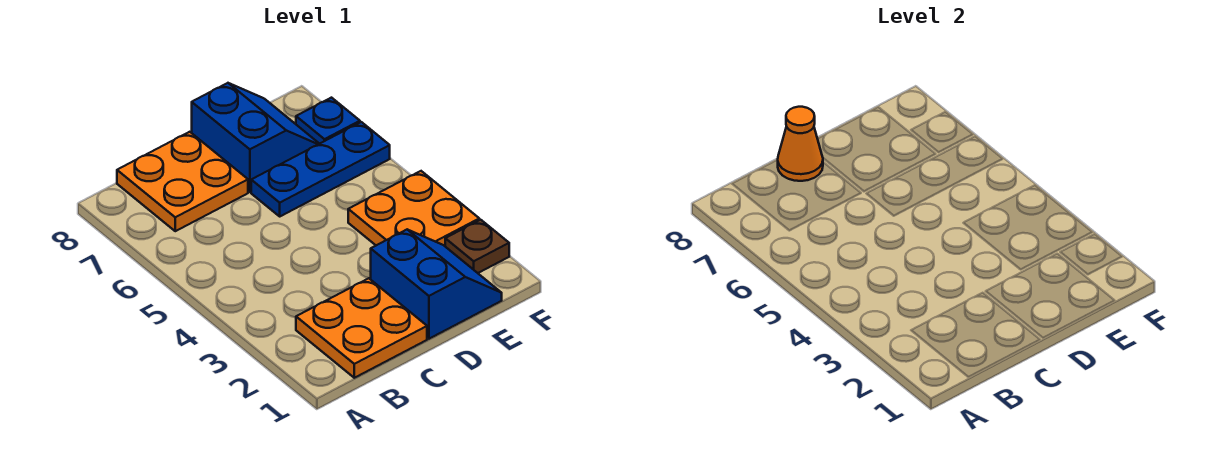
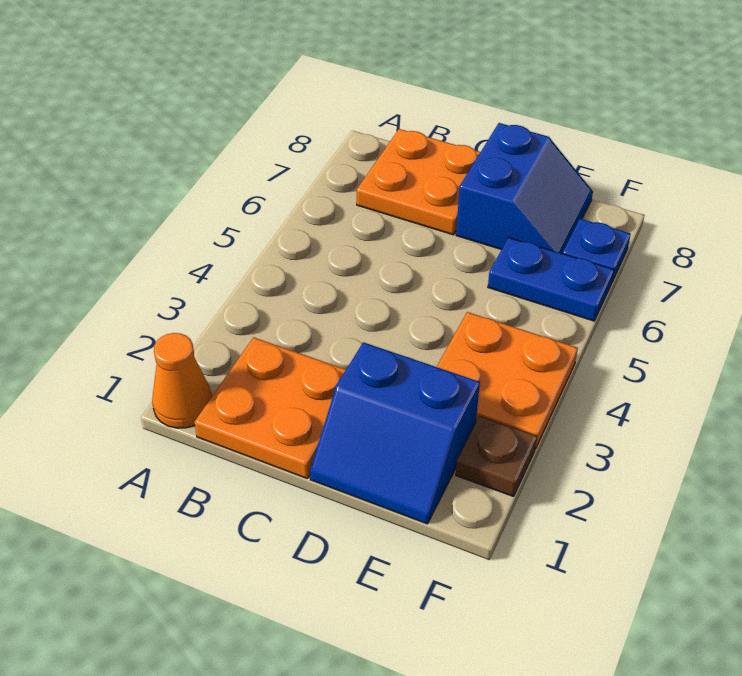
orange 1x1 cone [778,107,823,181] -> orange 1x1 cone moved to [152,333,212,428]
blue 2x2 slope [371,230,502,339] -> blue 2x2 slope turned to [310,342,480,524]
blue 1x3 plate [251,122,390,216] -> blue 1x2 plate [488,238,614,321]

